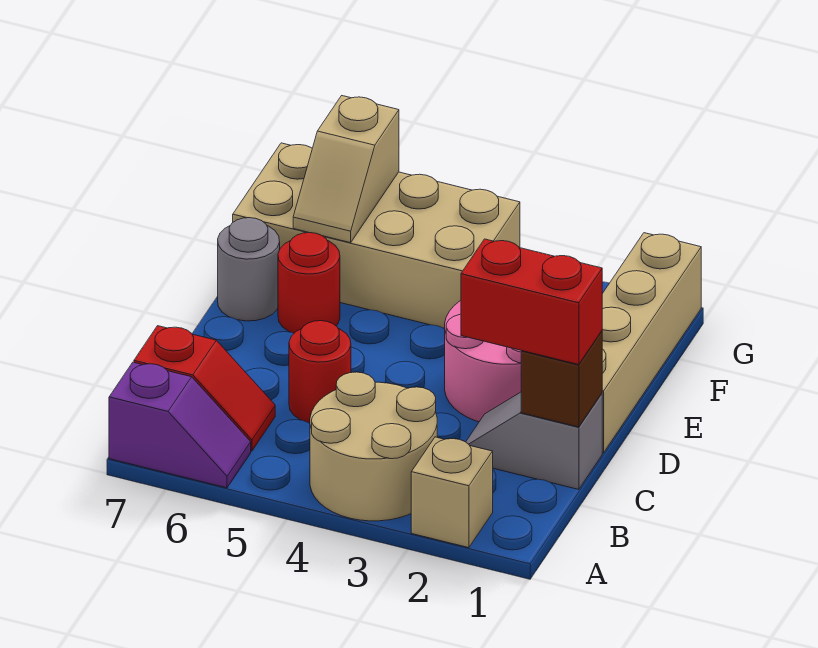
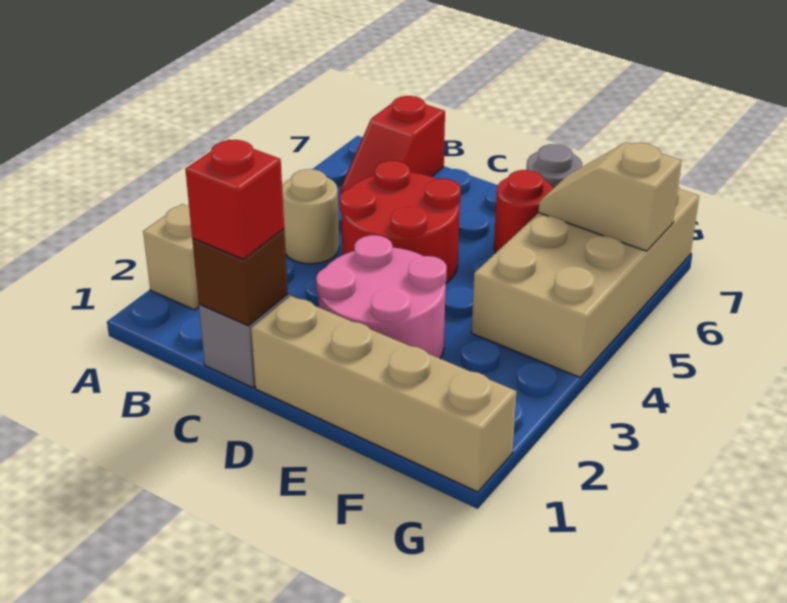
tan 2x2 round brick [310,372,437,521] -> tan 1x1 round brick [282,169,339,264]
purple 1x2 slope [109,362,251,488] -> none
red 1x2 brick [461,239,602,365] -> red 1x1 brick [185,140,284,259]
red 1x1 round brick [289,321,351,423] -> red 2x2 round brick [340,161,461,283]

